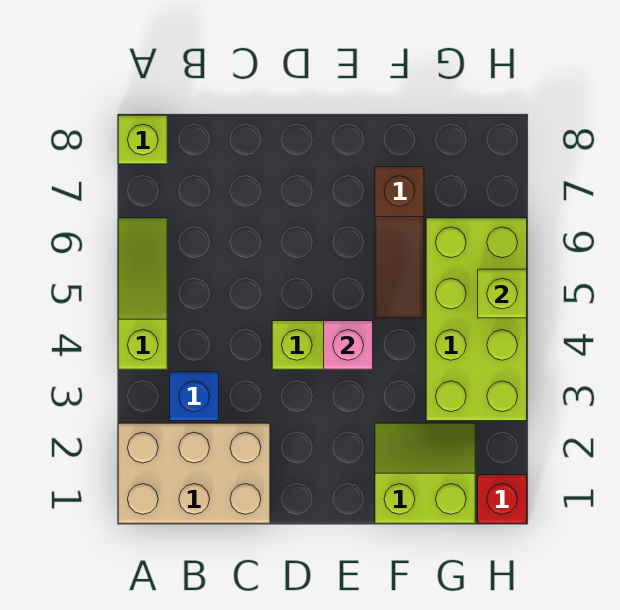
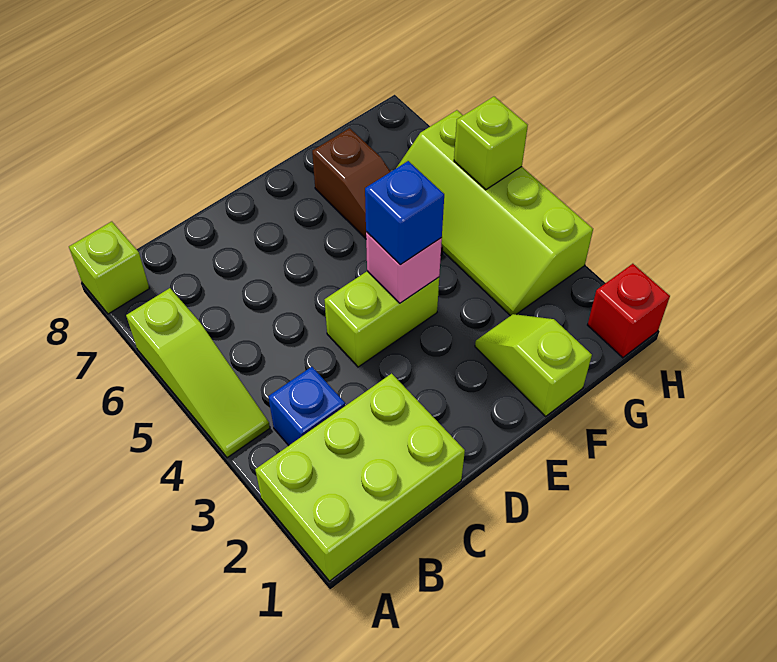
tan 2x3 brick [118,423,270,523] -> lime 2x3 brick [255,374,465,581]
lime 1x3 slope [118,218,167,369] -> lime 1x3 slope turned to [126,288,270,458]
none -> blue 1x1 brick [365,161,444,265]
lime 2x2 slope [375,423,475,523] -> lime 1x2 slope [475,314,592,416]
lime 2x4 brick [426,218,527,421] -> lime 2x4 slope [397,110,593,316]

